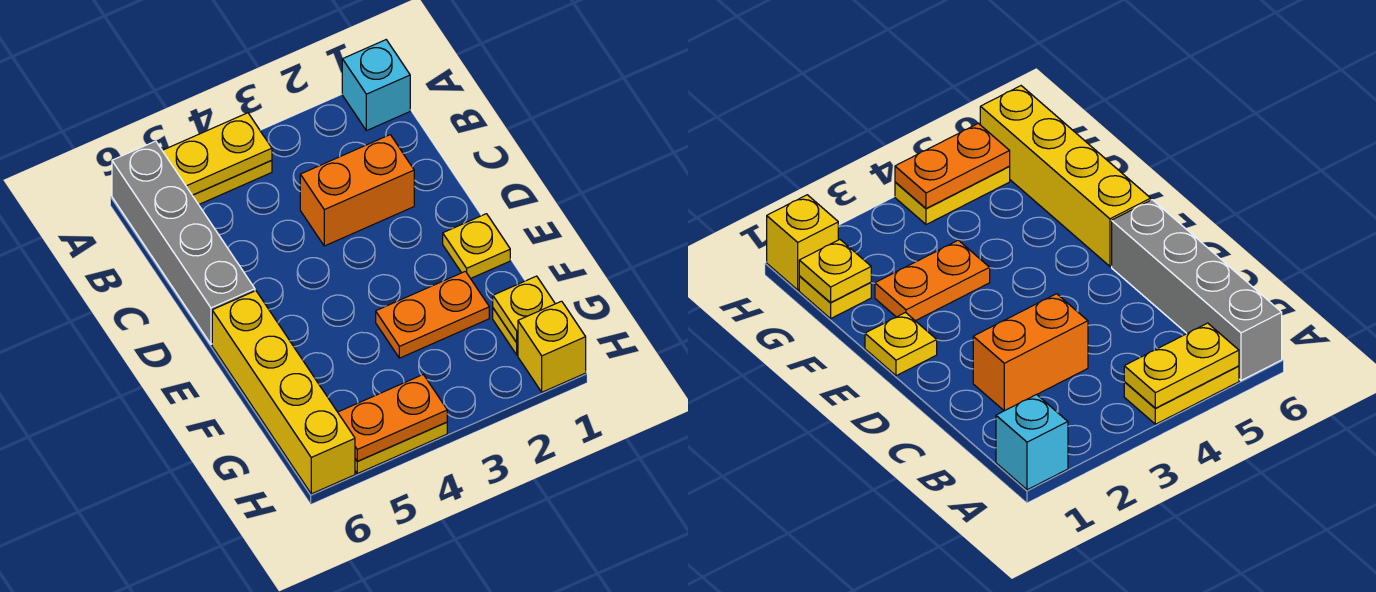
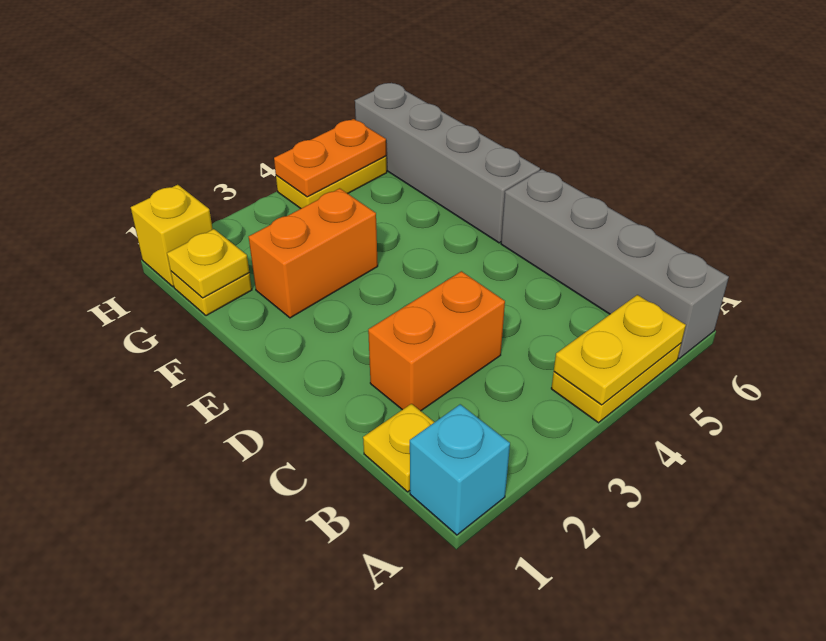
yellow 1x1 plate [443,214,510,278] -> yellow 1x1 plate moved to [363,404,434,492]
yellow 1x4 brick [212,291,355,494] -> grey 1x4 brick [355,83,540,243]
orange 1x2 plate [376,271,489,358] -> orange 1x2 brick [249,188,378,318]

